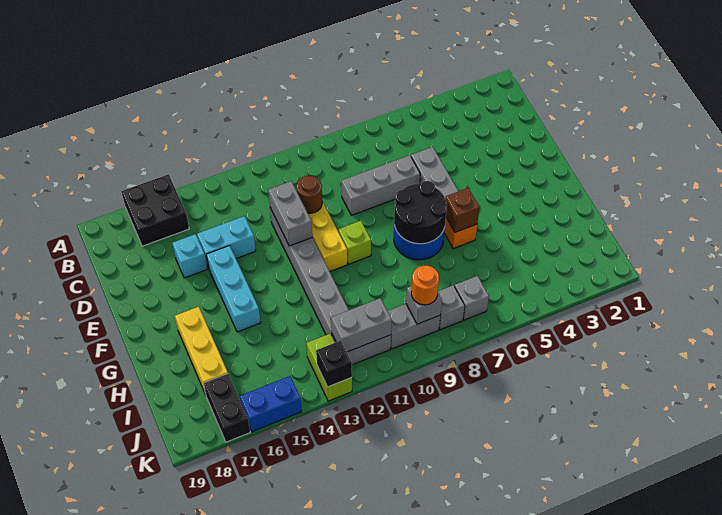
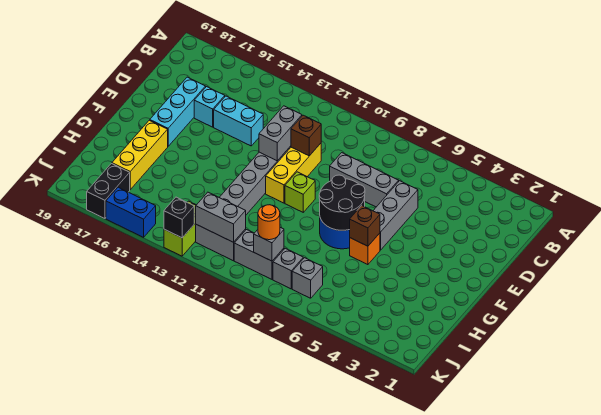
black 2x2 brick [121,174,189,246] -> none
brown 1x1 round brick [297,176,322,213] -> brown 1x1 brick [291,115,321,156]
cyan 1x3 brick [206,246,261,332] -> cyan 1x3 brick moved to [150,77,206,146]

